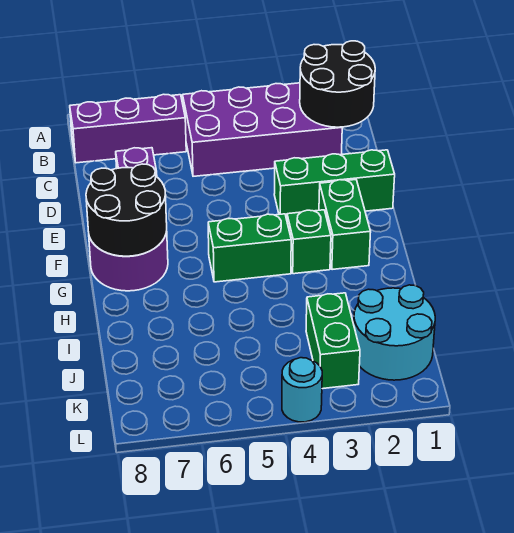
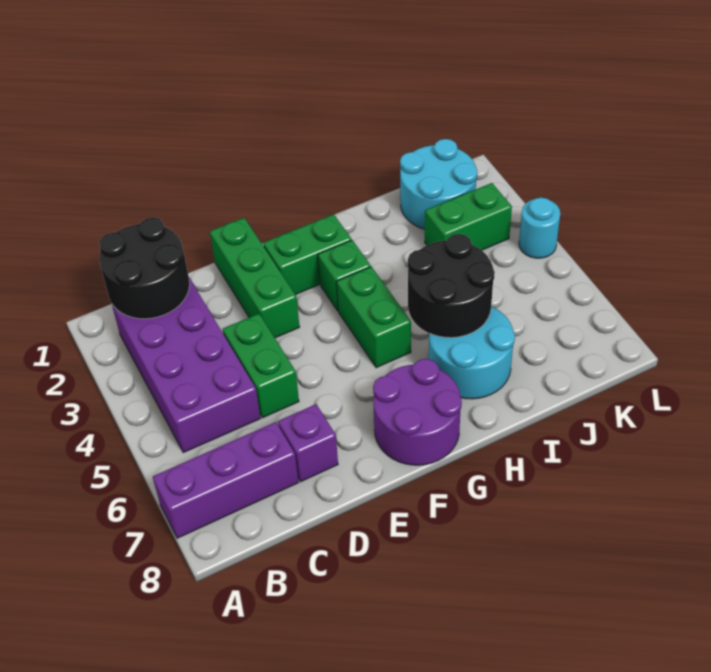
purple 1x3 brick [70,94,186,163] -> purple 1x3 brick turned to [153,422,298,538]
none -> green 1x2 brick [223,314,299,418]
black 2x2 round brick [86,164,167,256] -> black 2x2 round brick moved to [408,234,495,338]
none -> cyan 2x2 round brick [429,307,515,399]

